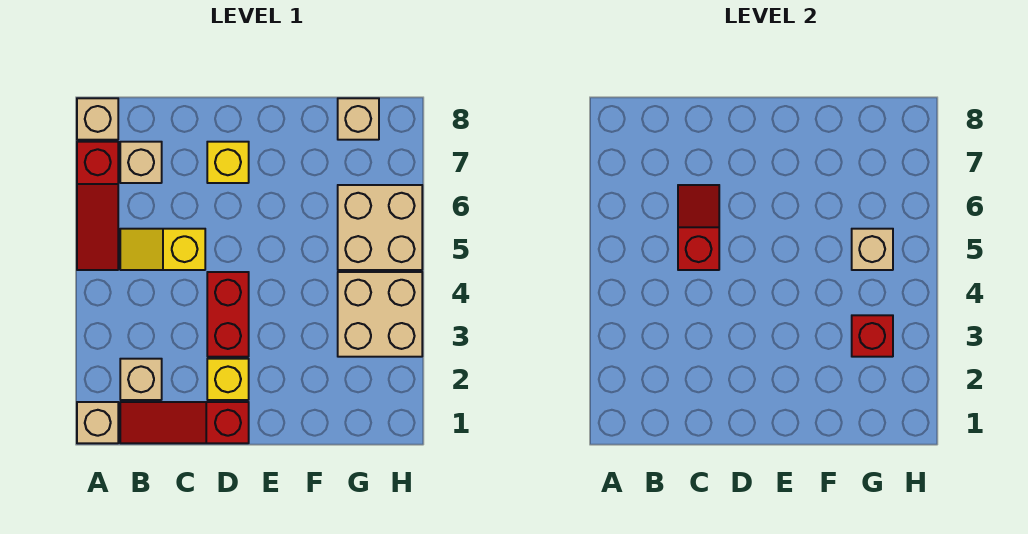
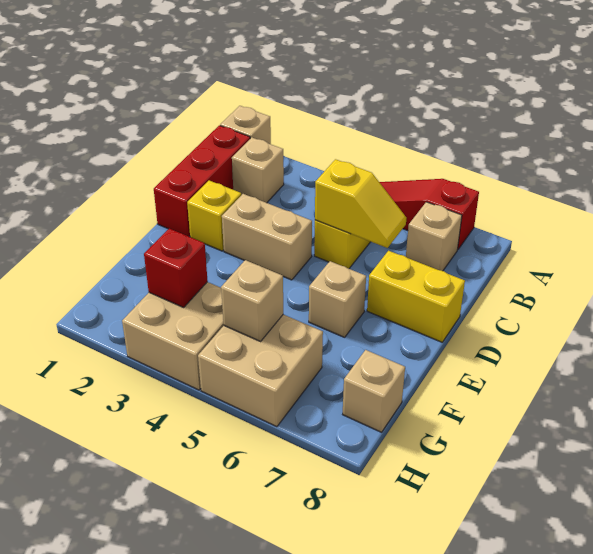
tan 1x1 brick [77,98,118,140] -> tan 1x1 brick moved to [309,261,366,337]
red 1x3 slope [120,402,249,443] -> red 1x3 brick [154,125,250,236]
red 1x2 slope [678,185,719,270] -> yellow 1x2 slope [315,159,406,248]
red 1x2 brick [207,272,249,357] -> tan 1x2 brick [222,194,312,280]
yellow 1x1 brick [207,142,249,183] -> yellow 1x2 brick [367,251,465,342]

